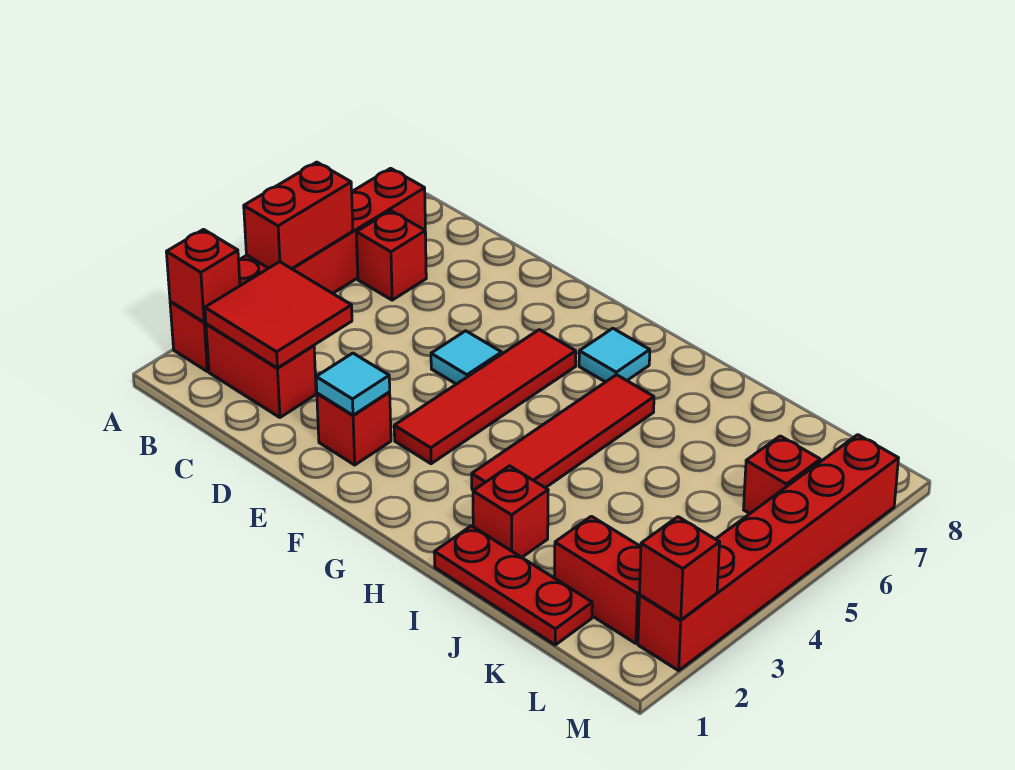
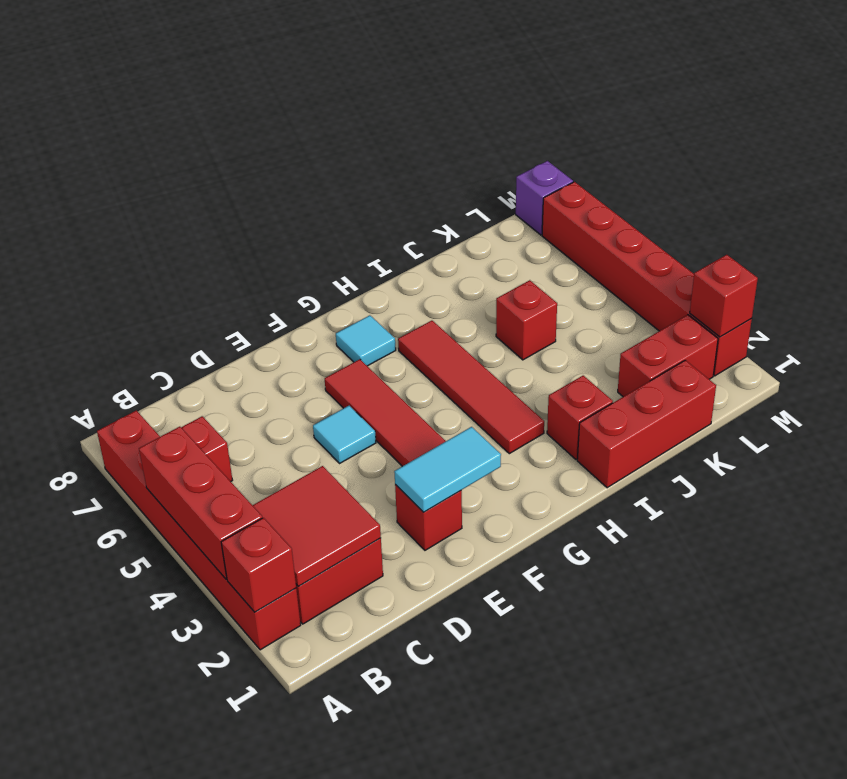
red 1x2 brick [244,162,353,269] -> red 1x3 brick [139,427,262,579]
cyan 1x1 tile [316,353,390,415] -> cyan 1x2 tile [394,427,501,512]
red 1x3 plate [434,526,592,645] -> red 1x3 brick [577,360,716,488]
red 1x1 brick [744,436,820,514] -> red 1x1 brick moved to [496,280,557,360]
none -> purple 1x1 brick [516,161,573,235]

